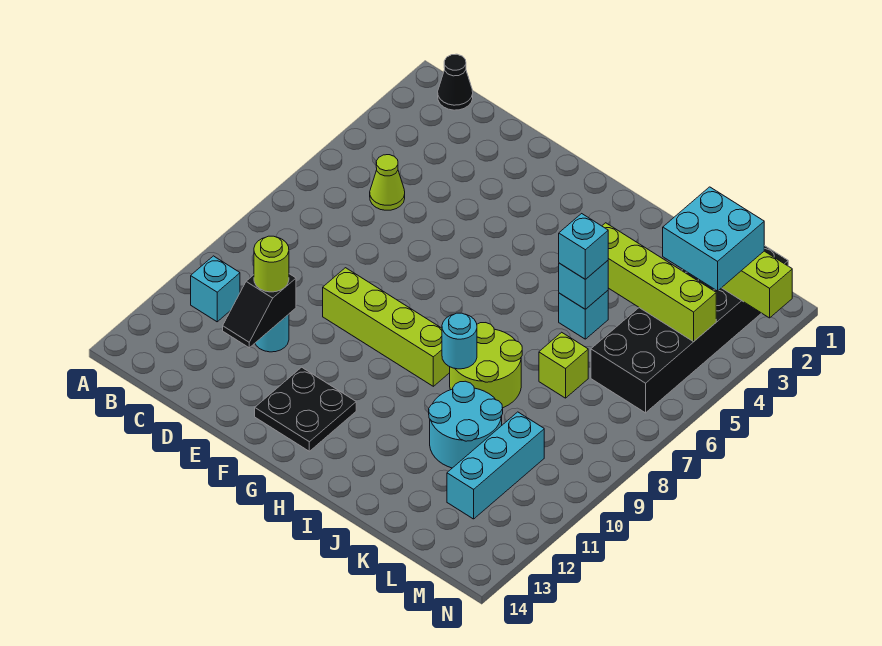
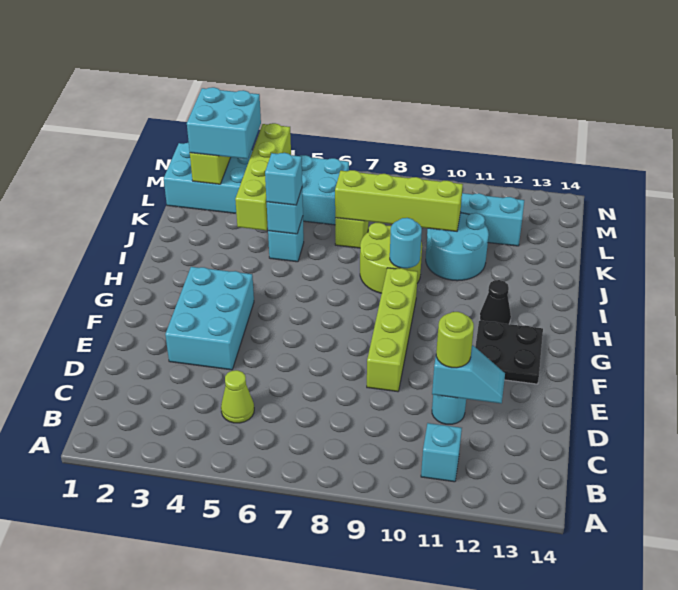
black 1x1 cone [438,54,473,110] -> black 1x1 cone moved to [480,280,511,324]
black 1x2 slope [223,274,296,348] -> cyan 1x2 slope [432,345,505,403]
none -> cyan 2x3 brick [165,267,254,370]
none -> lime 1x4 brick [335,170,463,231]
black 2x6 brick [591,245,788,413] -> cyan 2x6 brick [164,143,349,225]

